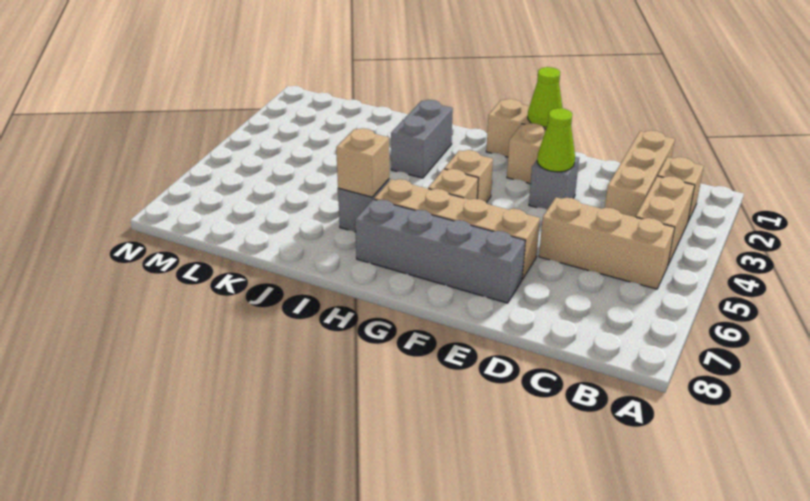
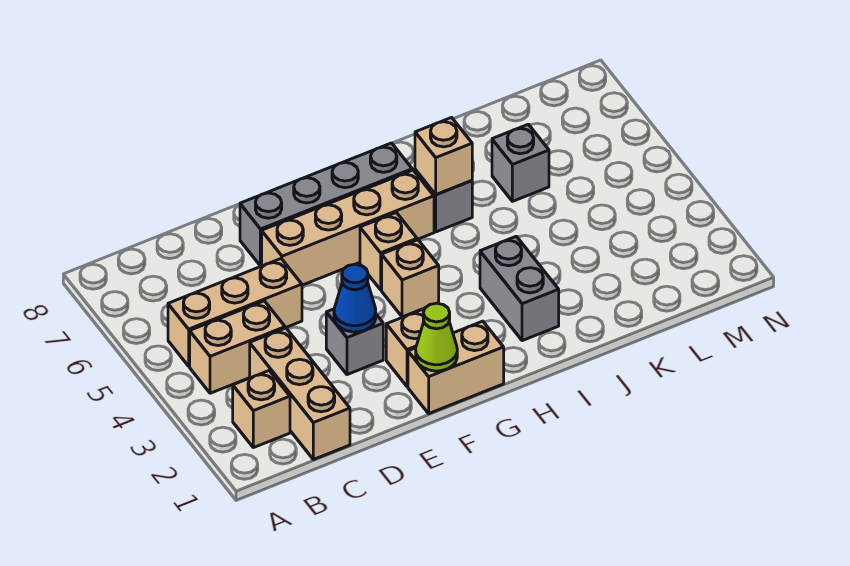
tan 1x2 brick [636,176,695,265] -> tan 1x2 brick turned to [190,301,285,393]
lime 1x1 cone [537,108,575,172] -> blue 1x1 cone [334,264,376,332]
none -> grey 1x1 brick [492,124,549,201]

